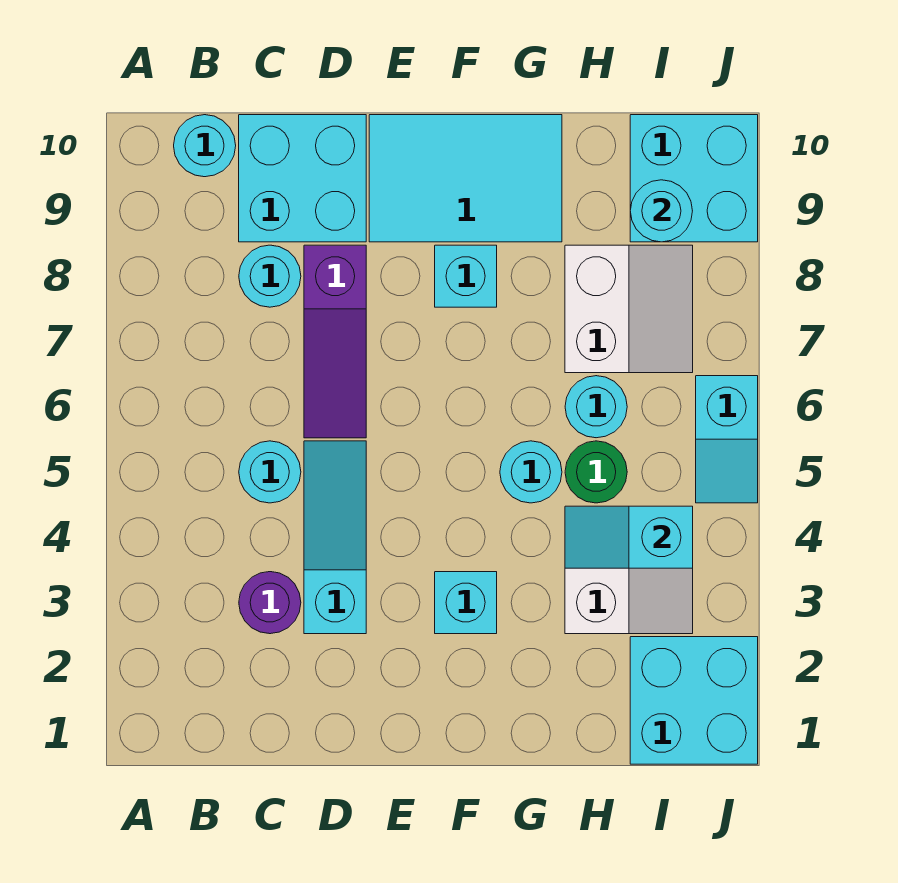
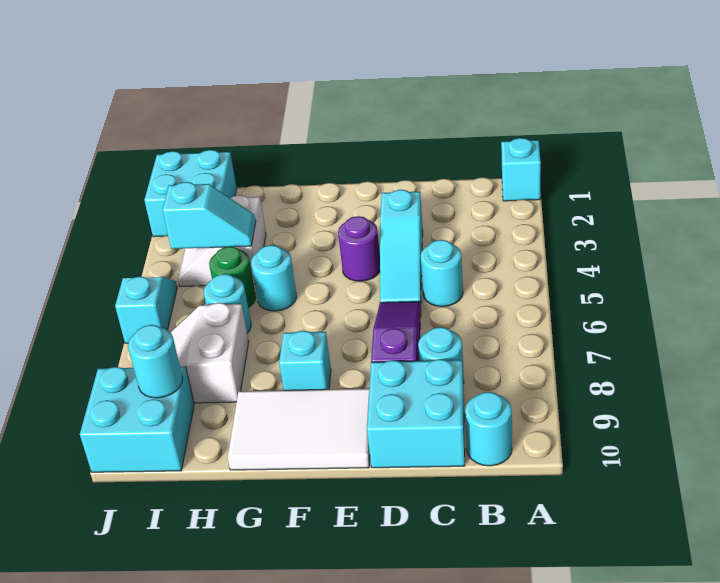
purple 1x1 round brick [239,572,301,634] -> purple 1x1 round brick moved to [338,216,380,281]
cyan 2x3 tile [369,115,562,242] -> white 2x3 tile [228,389,370,470]
cyan 1x1 brick [435,572,497,634] -> cyan 1x1 brick moved to [501,138,541,201]

